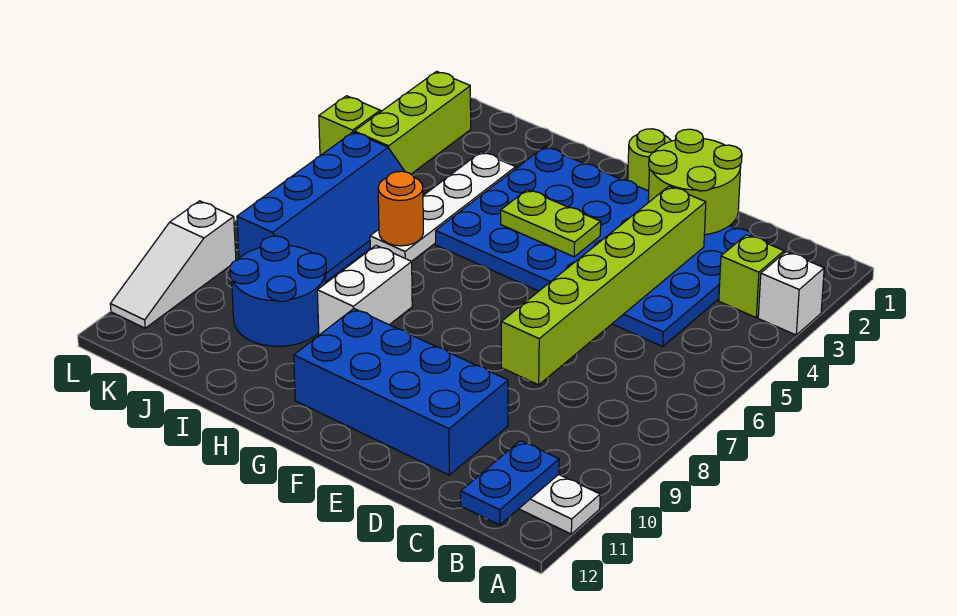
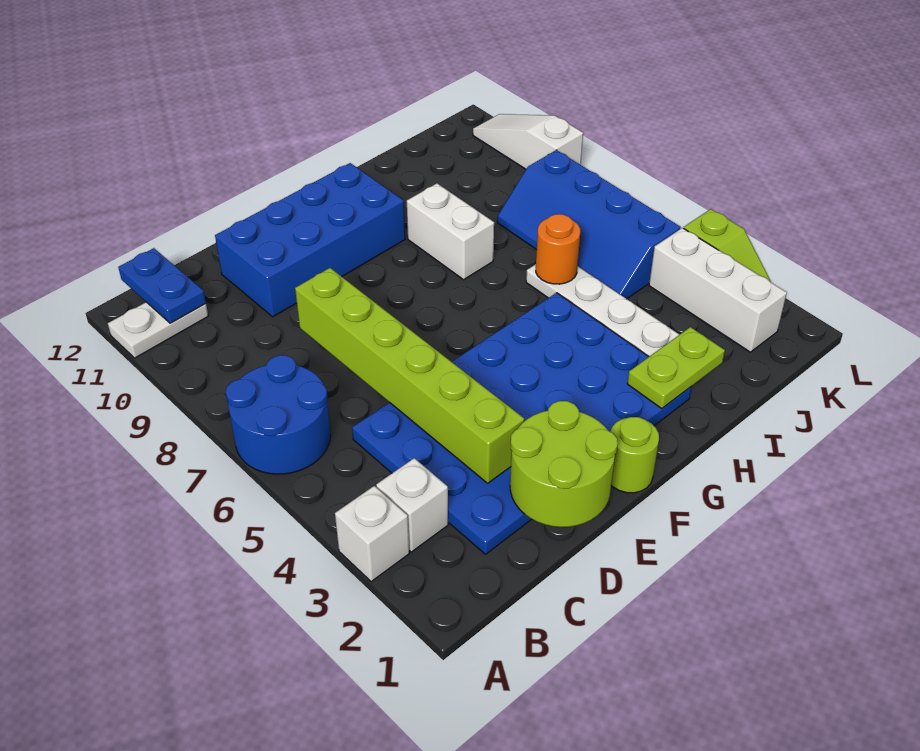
lime 1x1 brick [719,235,784,317] -> white 1x1 brick [376,458,448,552]
lime 1x2 plate [501,190,601,257] -> lime 1x2 plate moved to [627,327,725,408]
blue 2x2 round brick [230,236,326,346] -> blue 2x2 round brick moved to [226,355,330,474]
lime 1x3 brick [354,71,471,174] -> white 1x3 brick [649,228,787,352]

